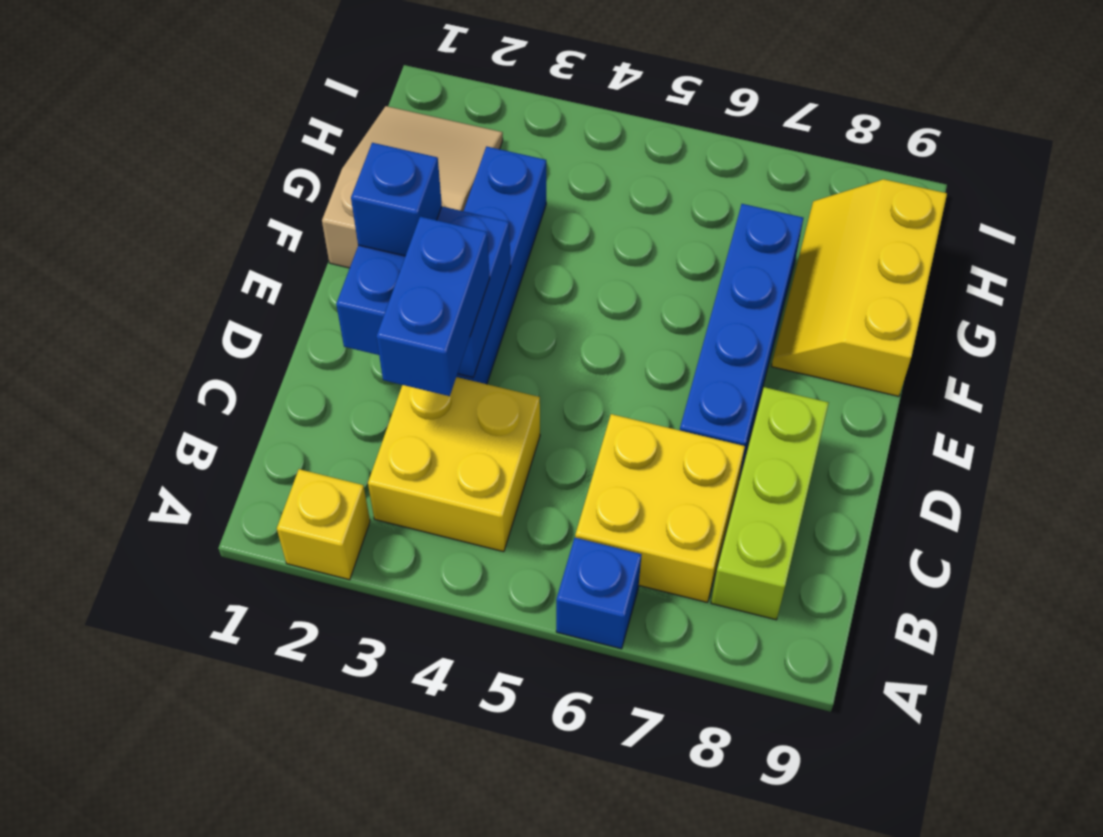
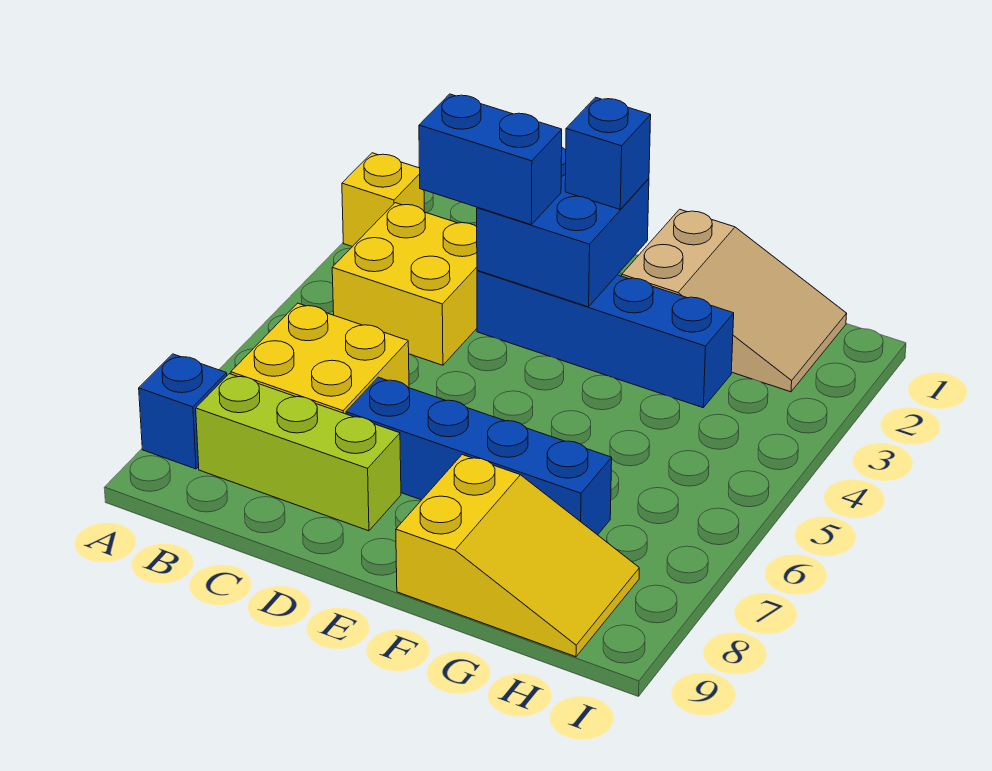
blue 1x1 brick [556,538,642,649] -> blue 1x1 brick moved to [139,354,227,469]
yellow 2x3 slope [772,179,947,396] -> yellow 2x3 slope turned to [396,455,639,657]

